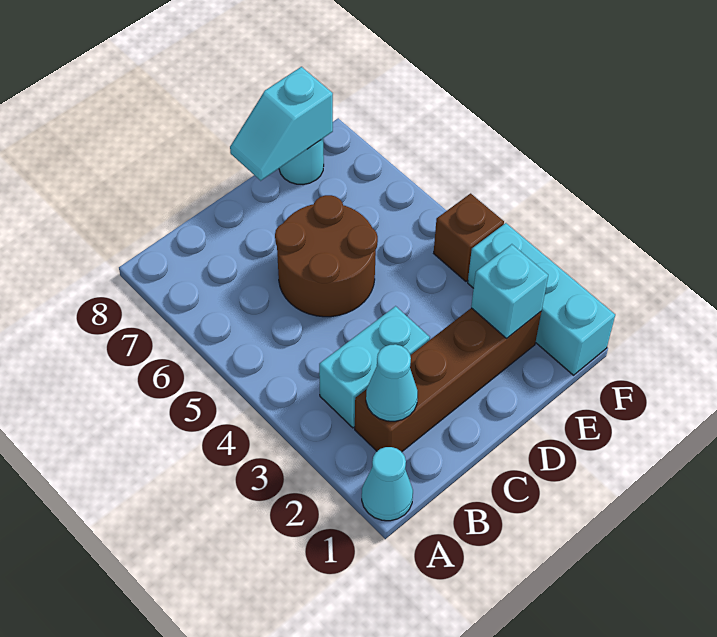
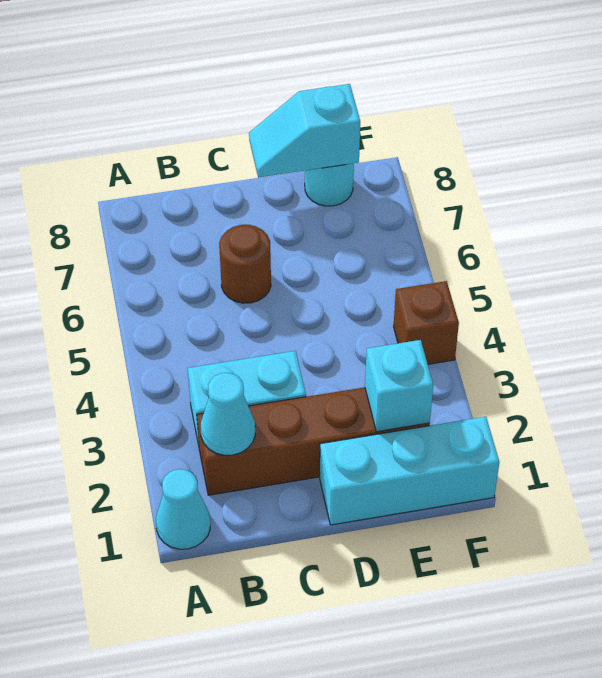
brown 2x2 round brick [275,195,378,317] -> brown 1x1 round brick [219,225,271,303]
cyan 1x3 brick [468,223,615,375] -> cyan 1x3 brick turned to [320,417,499,525]

